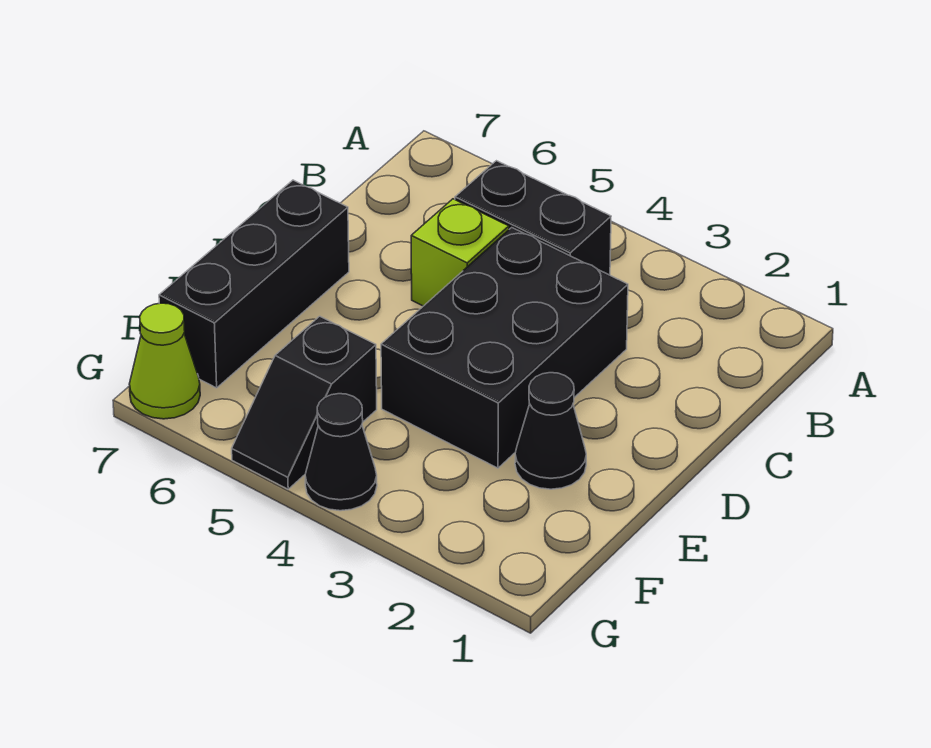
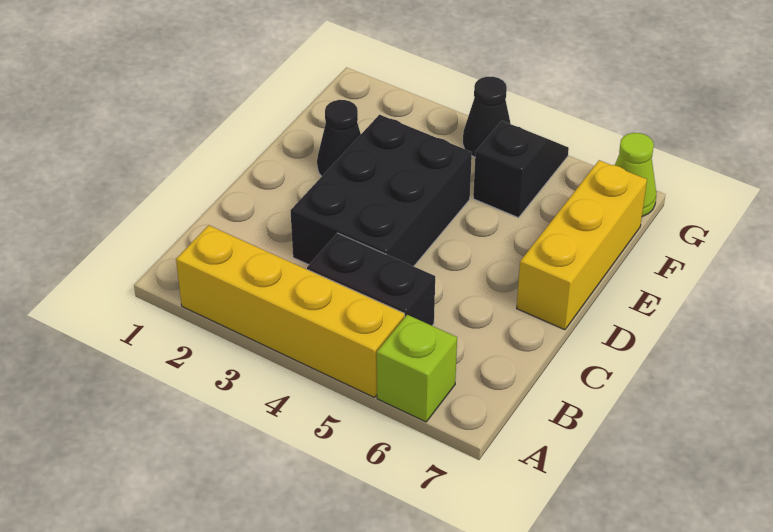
none -> yellow 1x4 brick [176,225,405,398]
lime 1x1 brick [411,199,509,306] -> lime 1x1 brick moved to [377,315,457,422]
black 1x3 brick [159,180,349,388] -> yellow 1x3 brick [517,160,647,330]

